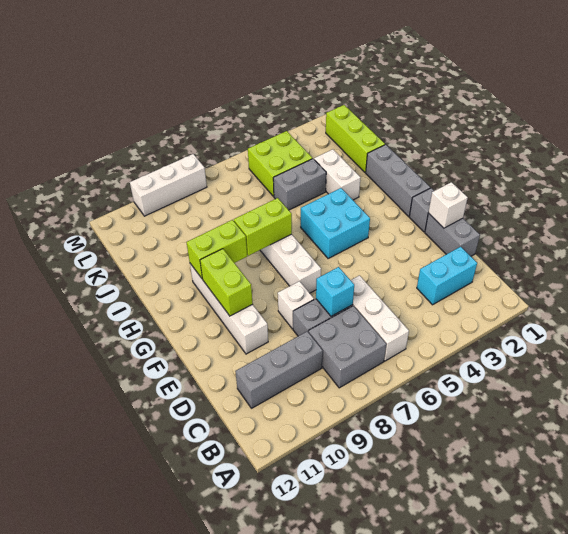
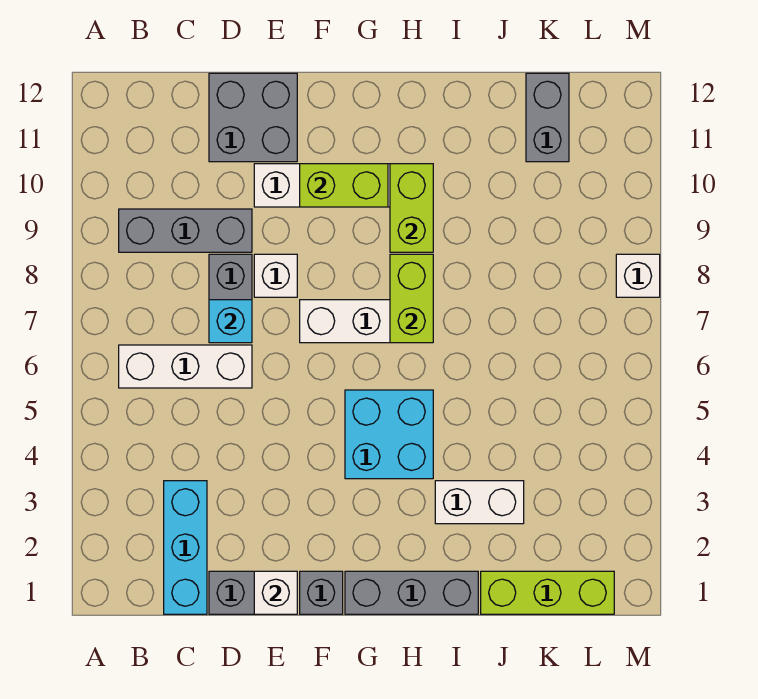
grey 2x2 brick [308,306,386,388] -> grey 2x2 brick moved to [209,73,297,162]
cyan 1x2 brick [417,247,477,305] -> cyan 1x3 brick [164,481,207,614]
grey 1x3 brick [235,331,323,408] -> grey 1x3 brick turned to [119,209,252,252]
grey 1x2 brick [273,159,326,210] -> grey 1x2 brick moved to [526,73,569,162]
lime 2x2 brick [248,131,312,196] -> none
white 1x3 brick [130,154,207,216] -> white 1x1 brick [616,254,660,297]

